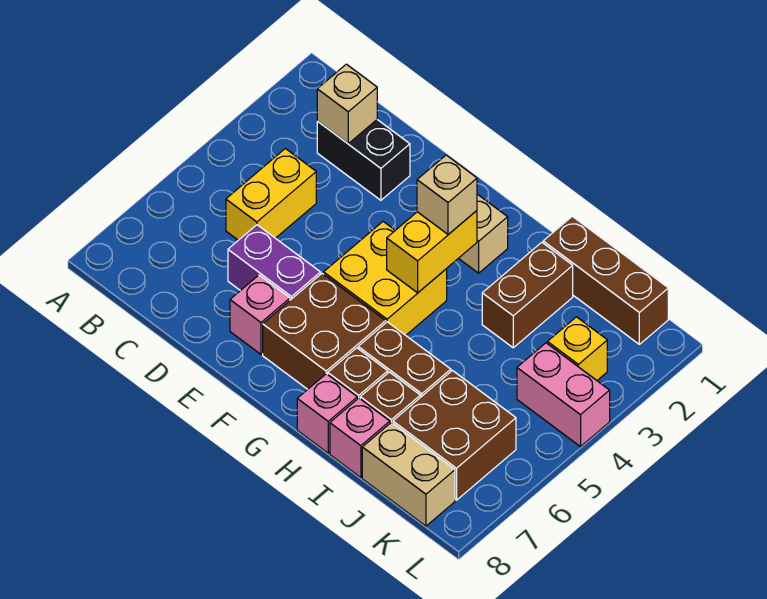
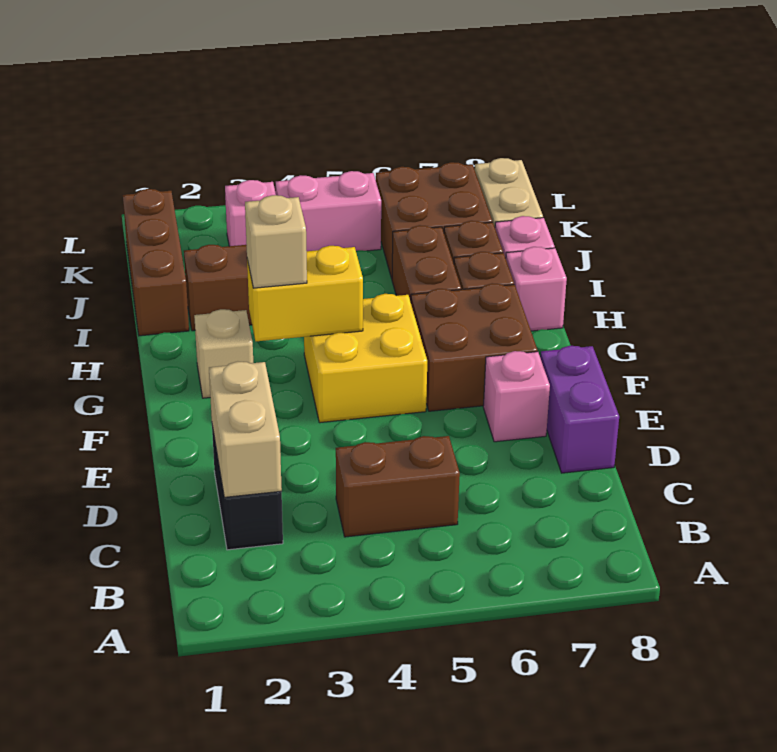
tan 1x1 brick [317,64,377,143] -> tan 1x2 brick [209,362,282,497]
yellow 1x2 brick [226,148,316,240] -> brown 1x2 brick [336,436,460,537]
purple 1x2 brick [228,225,321,300] -> purple 1x2 brick moved to [540,346,619,473]
yellow 1x1 brick [547,317,607,380] -> pink 1x1 brick [225,180,276,246]
pink 1x2 brick [517,343,610,447] -> pink 1x2 brick turned to [276,171,381,251]

